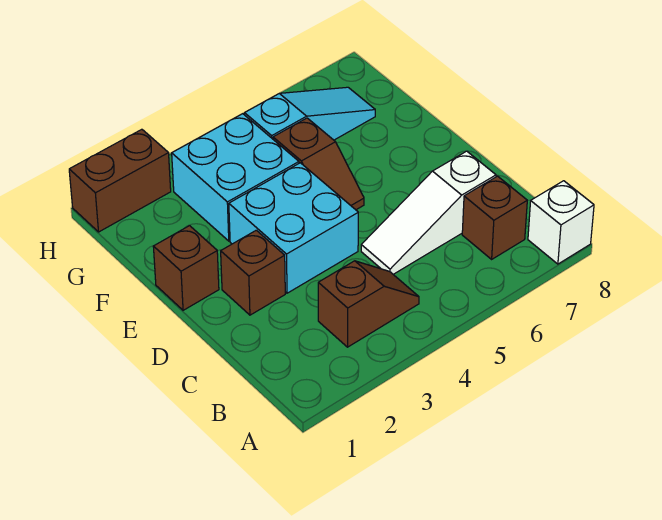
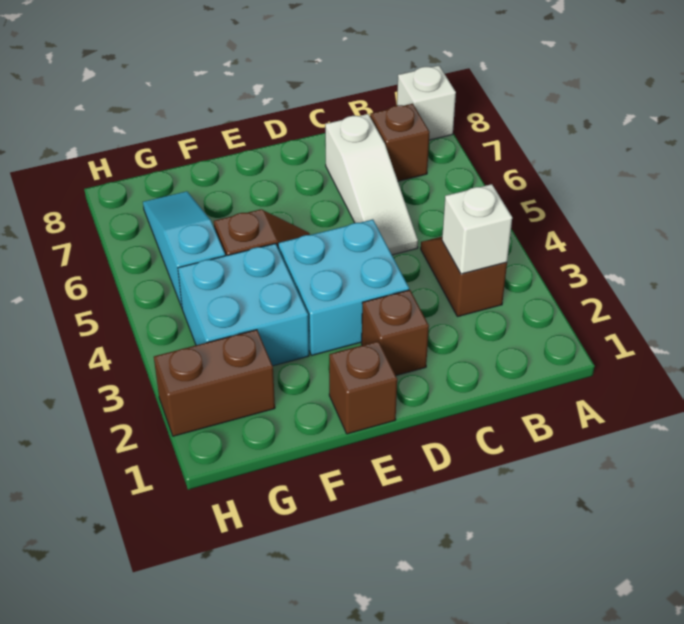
none -> white 1x1 brick [442,184,512,274]
brown 1x2 brick [69,129,171,232] -> brown 1x2 brick turned to [154,330,275,436]

